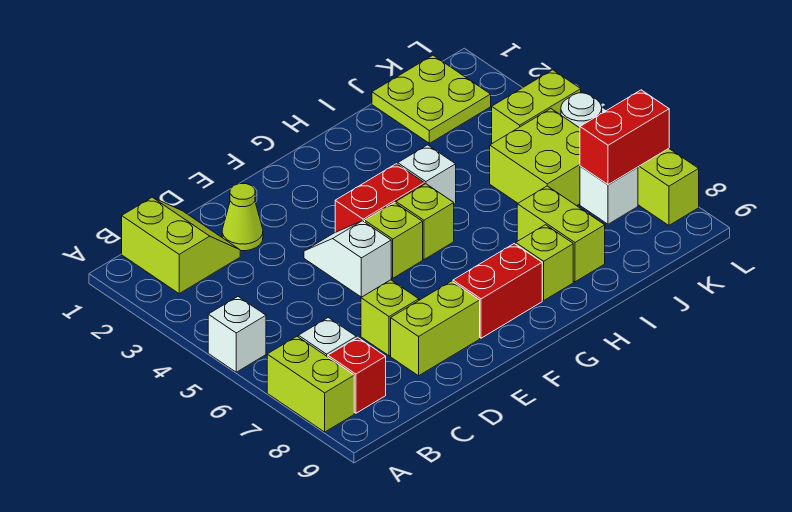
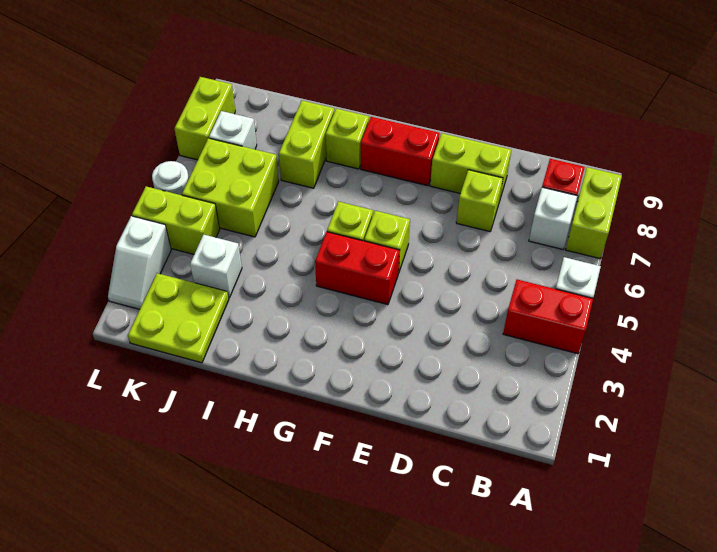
lime 2x2 slope [122,197,240,294] -> none
lime 1x1 cone [222,184,263,251] -> none
white 1x2 slope [304,221,391,297] -> white 1x2 slope moved to [108,216,171,309]
white 1x1 brick [398,145,456,204] -> white 1x1 brick moved to [190,235,242,298]
red 1x2 brick [580,90,669,185] -> red 1x2 brick moved to [503,280,593,354]

